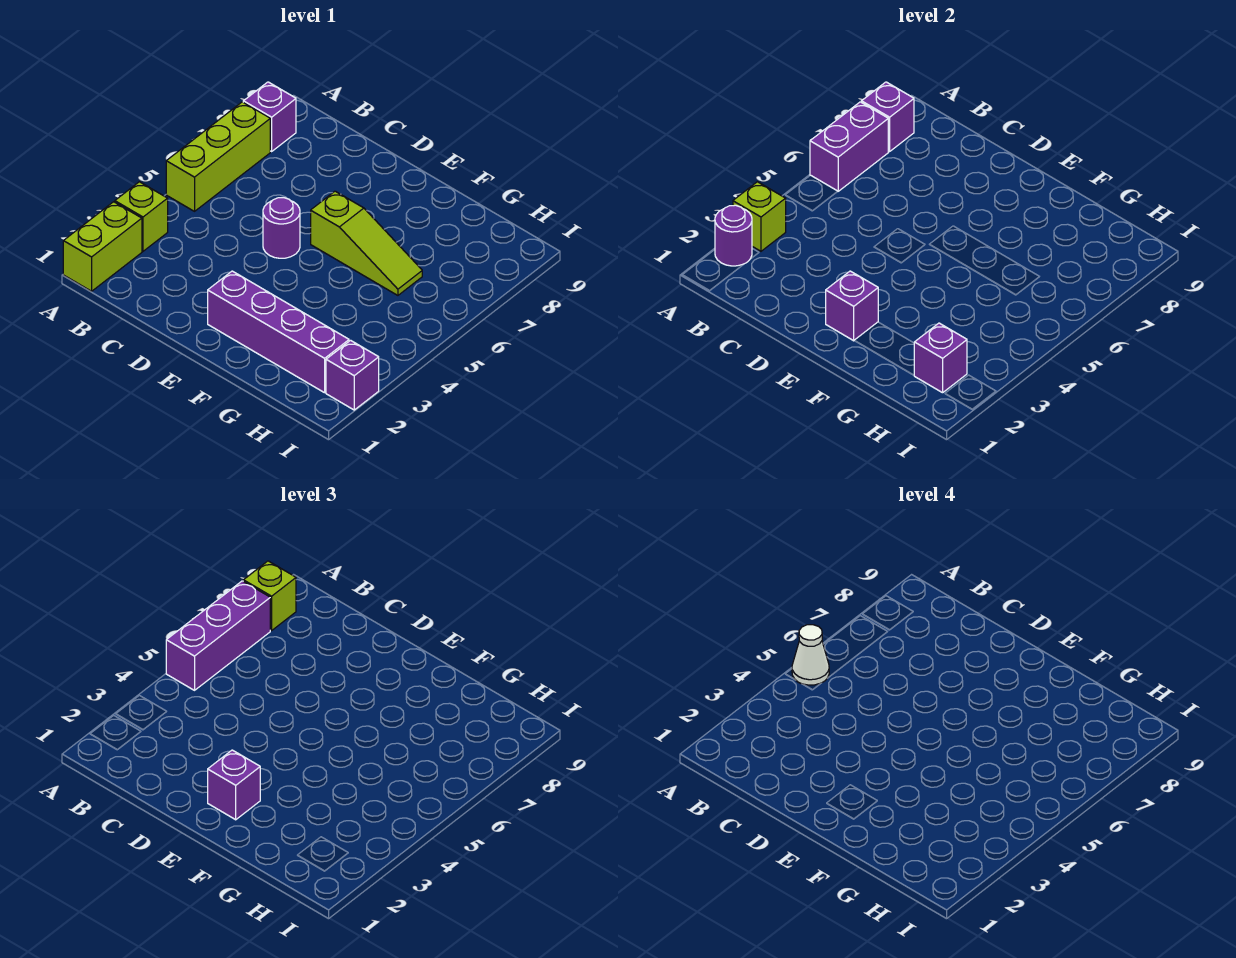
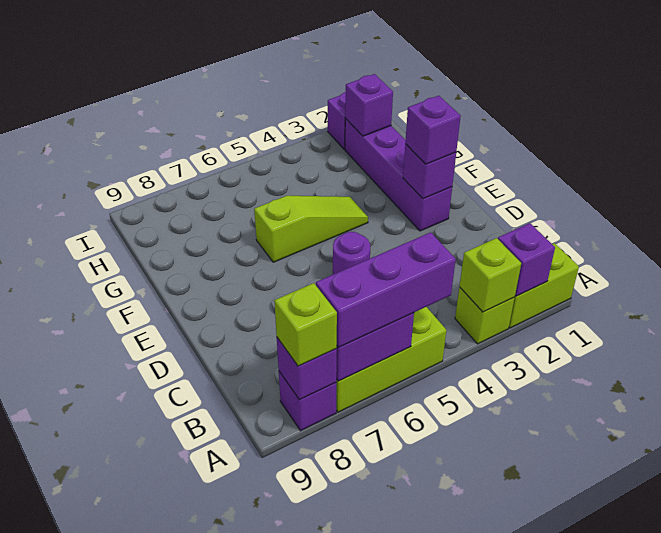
purple 1x1 round brick [715,205,752,266] -> purple 1x1 brick [498,223,555,296]
white 1x1 cone [792,625,829,685] -> none
lime 1x3 slope [311,191,422,295] -> lime 1x3 slope turned to [254,196,368,262]

